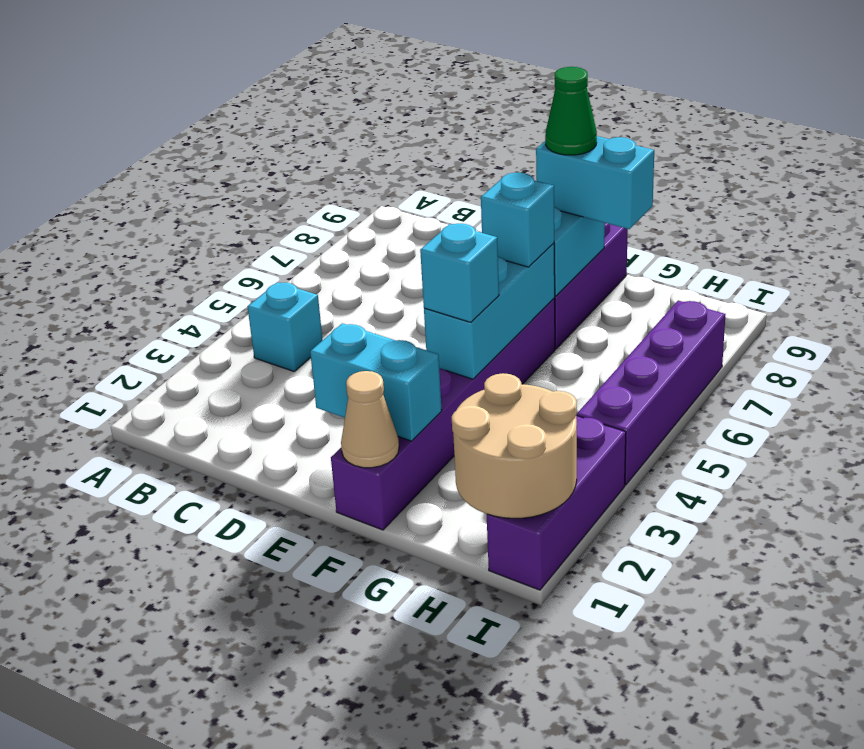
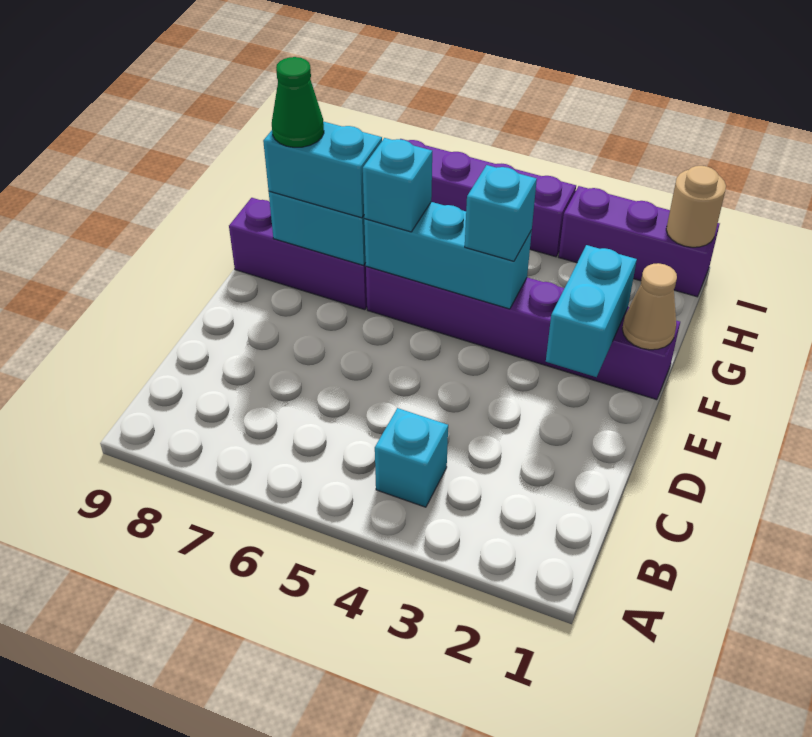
cyan 1x2 brick [536,136,654,229] -> cyan 1x2 brick turned to [263,122,382,218]
tan 2x2 round brick [452,373,577,518] -> tan 1x1 round brick [666,166,726,247]

